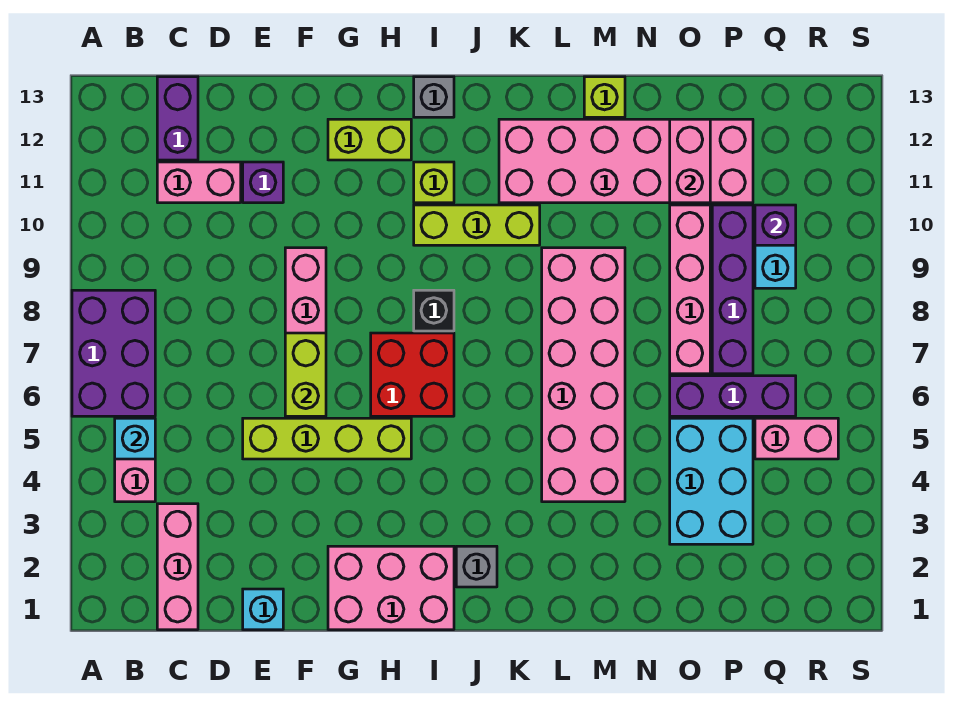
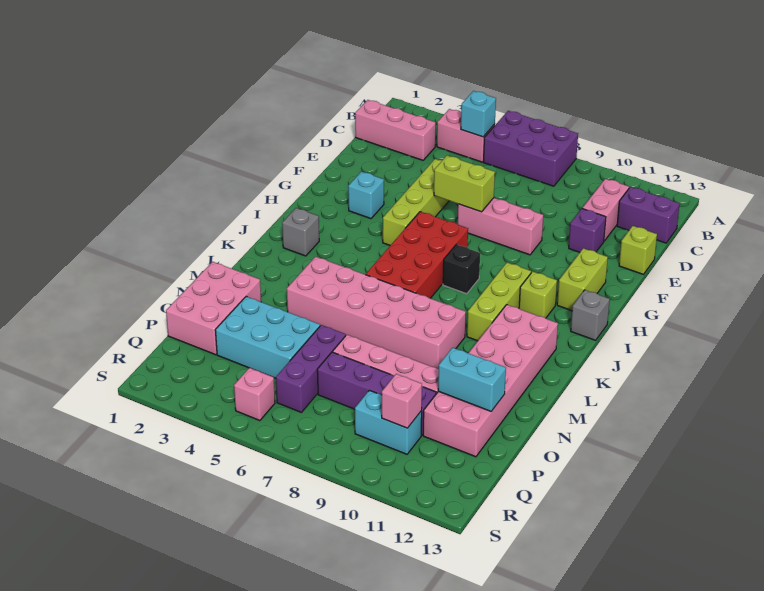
cyan 1x1 brick [243,589,283,630] -> cyan 1x1 brick moved to [348,172,384,219]
pink 2x3 brick [328,546,454,630] -> pink 2x3 brick moved to [166,262,261,355]
red 2x2 brick [371,333,454,416] -> red 2x4 brick [366,212,468,298]
lime 1x1 brick [584,77,625,117] -> lime 1x1 brick moved to [619,226,657,274]
pink 1x2 brick [670,119,710,203] -> cyan 1x2 brick [438,348,506,411]
pink 1x2 brick [755,418,838,459] -> pink 1x1 brick [234,368,275,421]
purple 1x1 brick [755,205,796,245] -> pink 1x1 brick [382,374,422,428]

